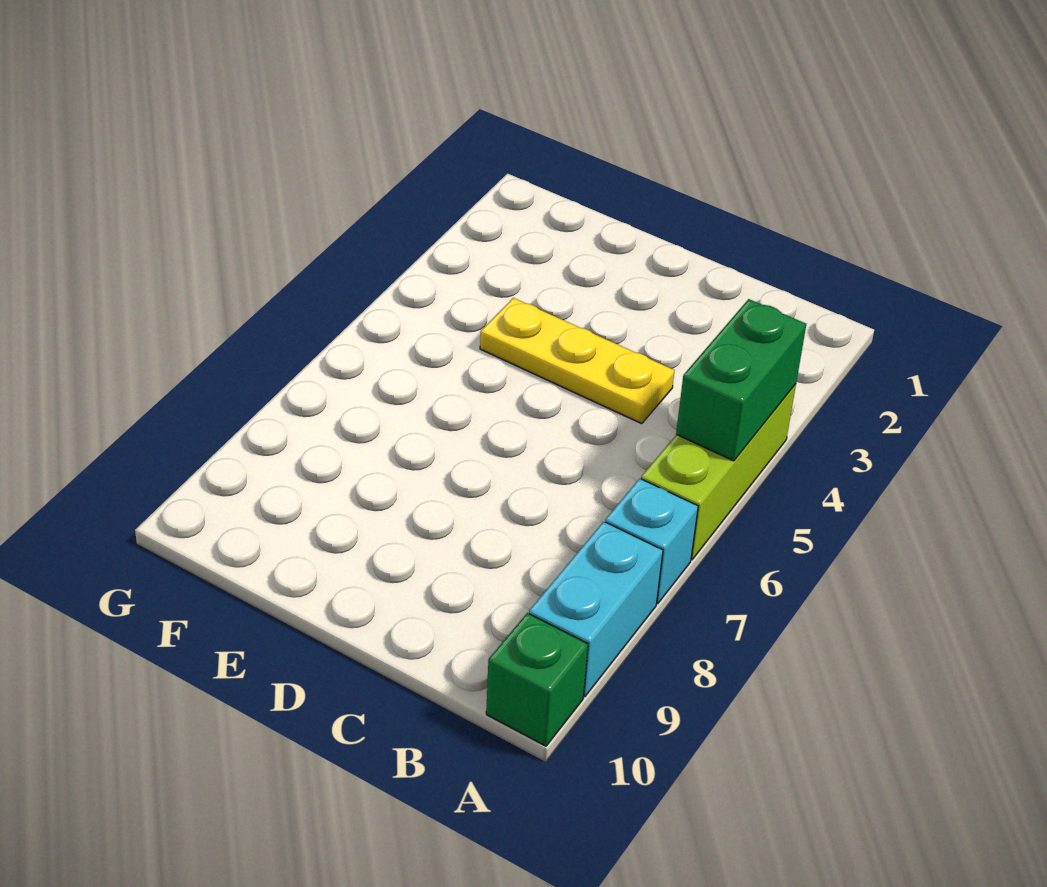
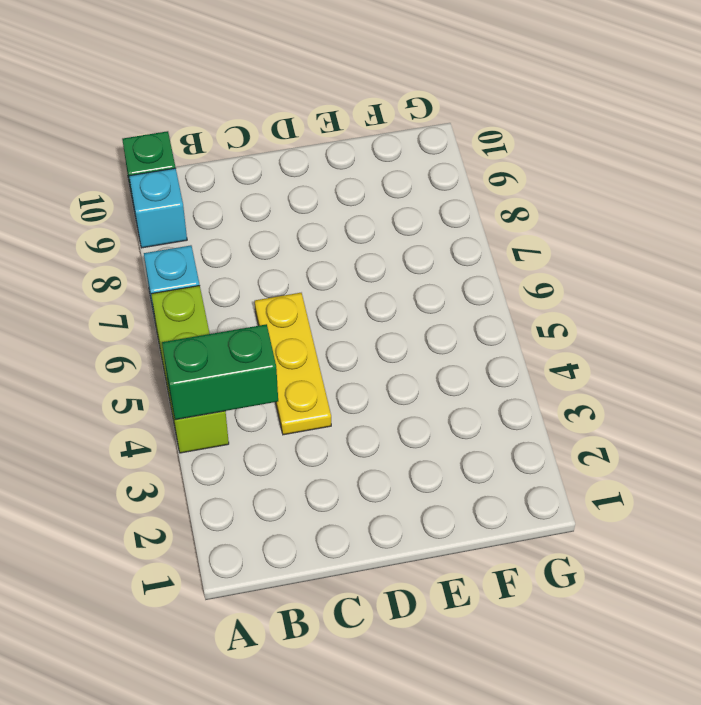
green 1x2 brick [676,299,806,461] -> green 1x2 brick turned to [162,324,278,420]
cyan 1x2 brick [529,522,663,697] -> cyan 1x1 brick [129,168,187,248]
yellow 1x3 plate [480,298,674,424] -> yellow 1x3 plate turned to [255,293,331,435]

